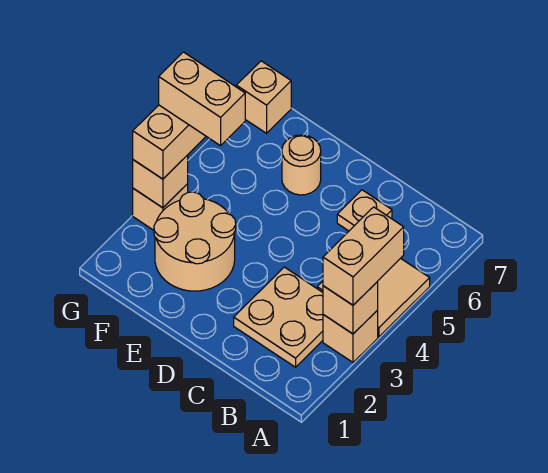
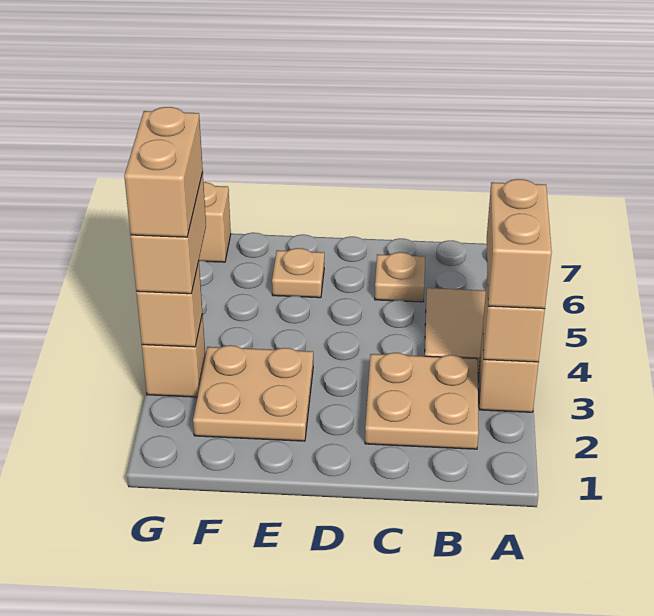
tan 2x2 round brick [154,192,236,291] -> tan 2x2 plate [193,345,313,441]
tan 1x1 round brick [282,135,321,195] -> tan 1x1 plate [272,248,324,298]
tan 1x2 brick [159,52,245,146] -> tan 1x2 brick turned to [124,107,203,237]

